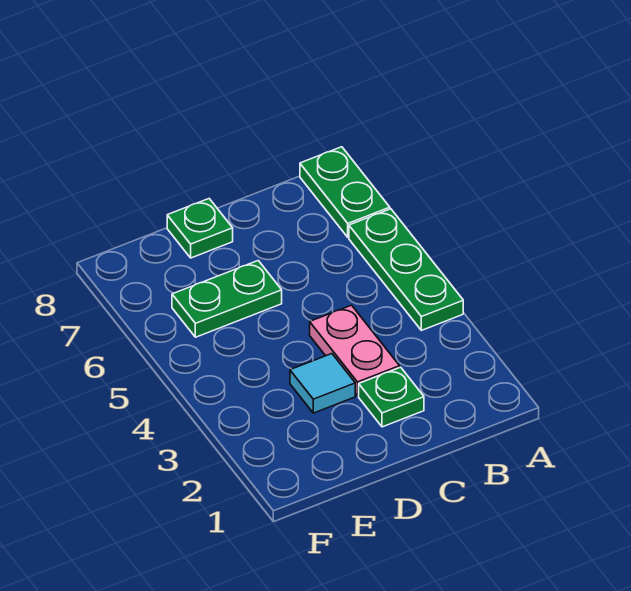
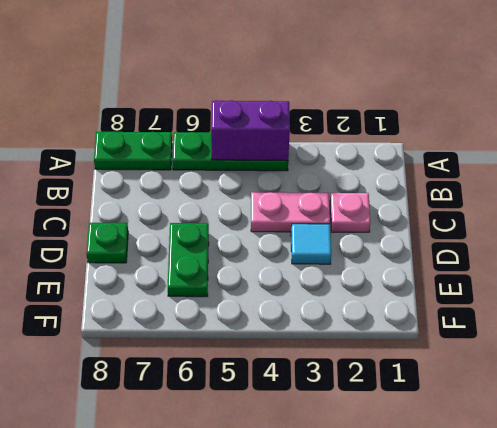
none -> purple 1x2 brick [211,100,290,161]
green 1x1 plate [359,367,424,427] -> pink 1x1 plate [330,193,370,232]

